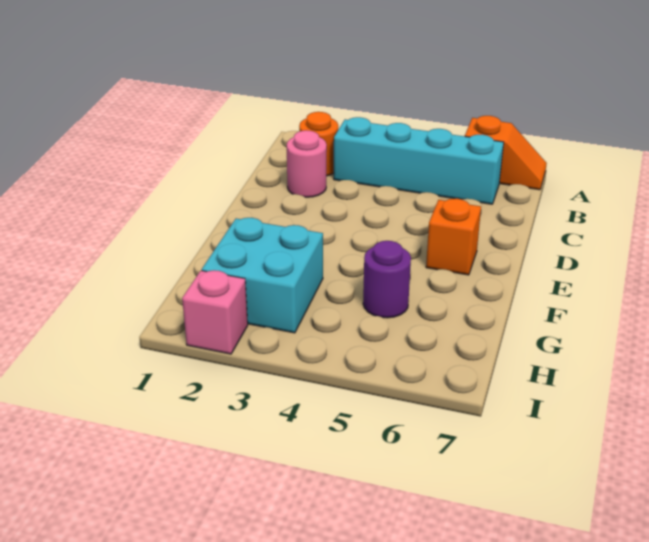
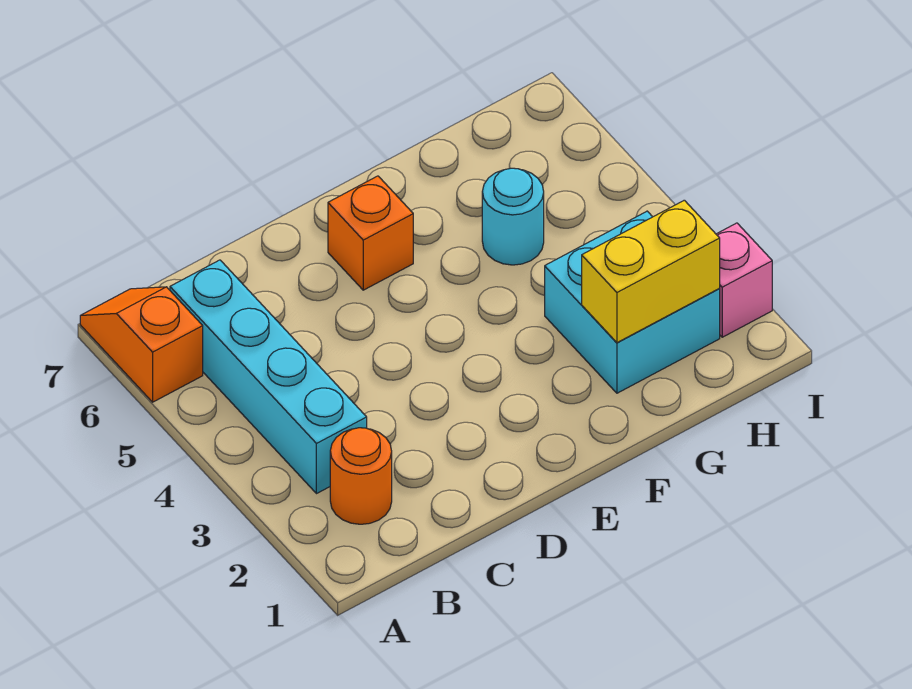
pink 1x1 round brick [287,130,327,197] -> none
none -> yellow 1x2 brick [582,200,720,343]
purple 1x1 round brick [363,241,411,318] -> cyan 1x1 round brick [482,168,544,265]

